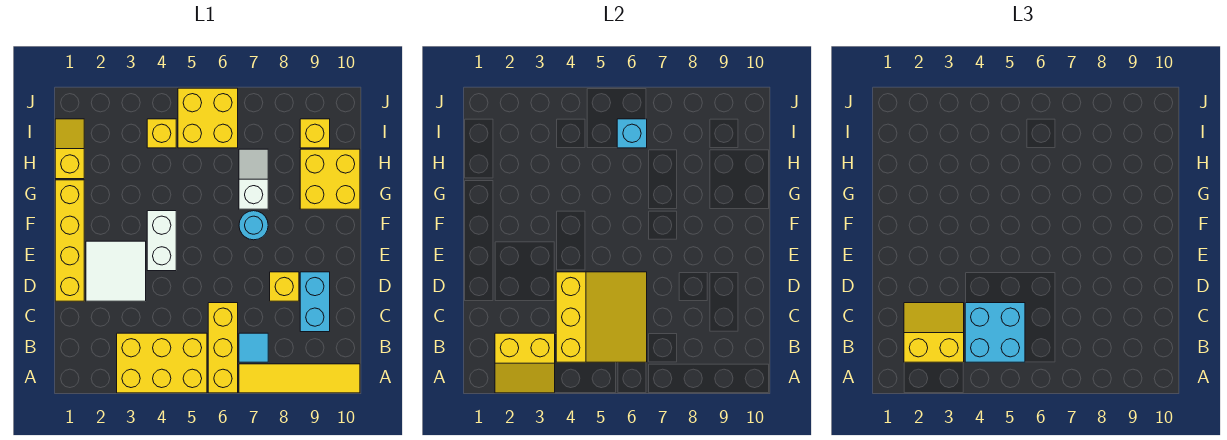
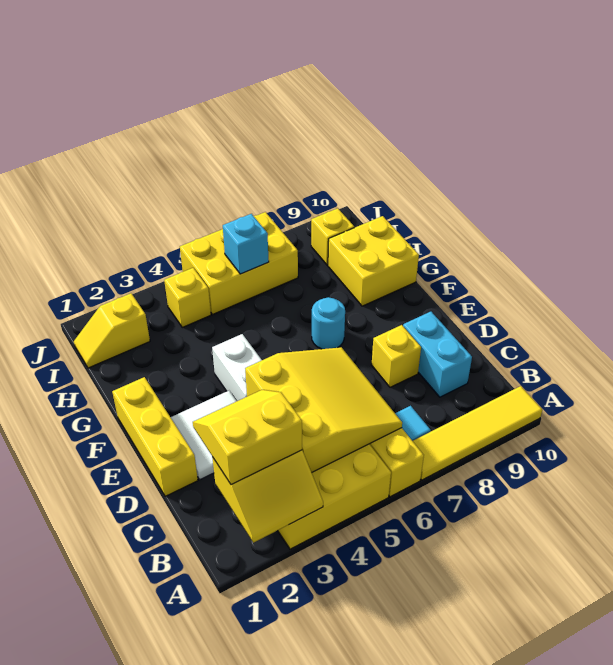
cyan 2x2 brick [965,303,1025,362] -> none
yellow 1x4 brick [55,180,84,301] -> yellow 1x3 brick [112,377,198,496]
white 1x2 slope [239,149,268,209] -> none
yellow 1x2 slope [55,119,84,179] -> yellow 1x2 slope turned to [74,293,150,368]
yellow 2x2 brick [178,88,238,148] -> yellow 2x3 brick [180,212,298,315]

